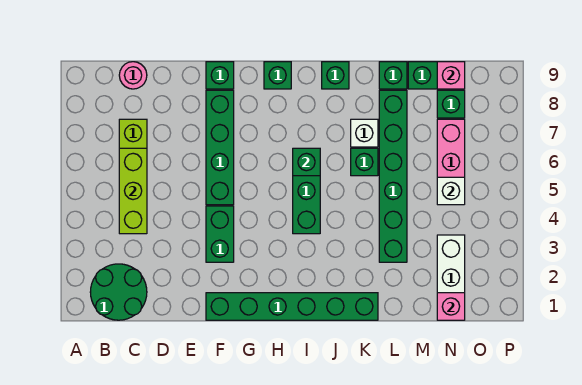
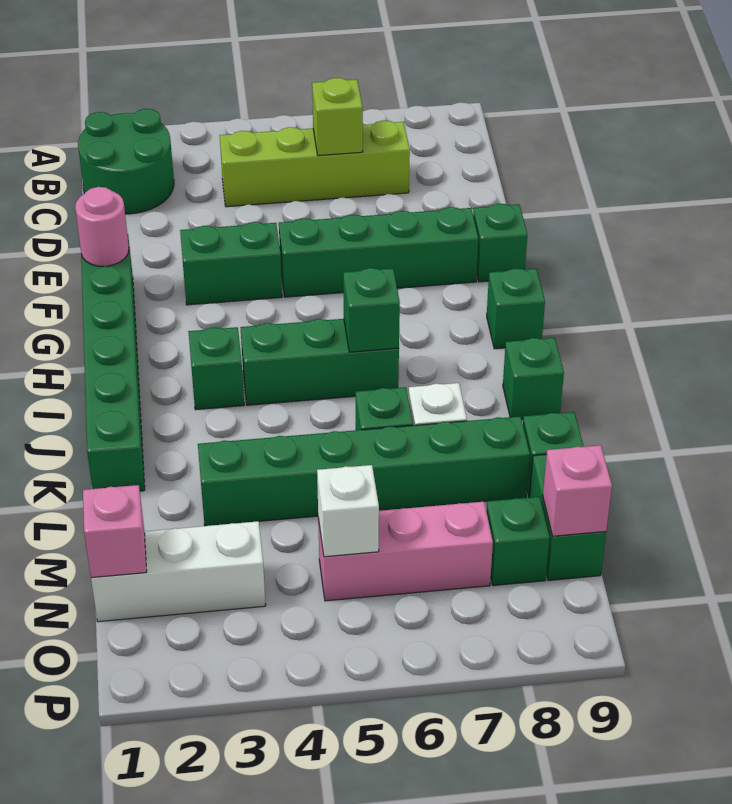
lime 1x3 brick [119,148,147,234] -> lime 1x1 brick [312,78,363,156]
pink 1x1 round brick [119,62,147,89] -> pink 1x1 round brick moved to [75,187,129,266]
none -> green 1x1 brick [188,327,244,410]

